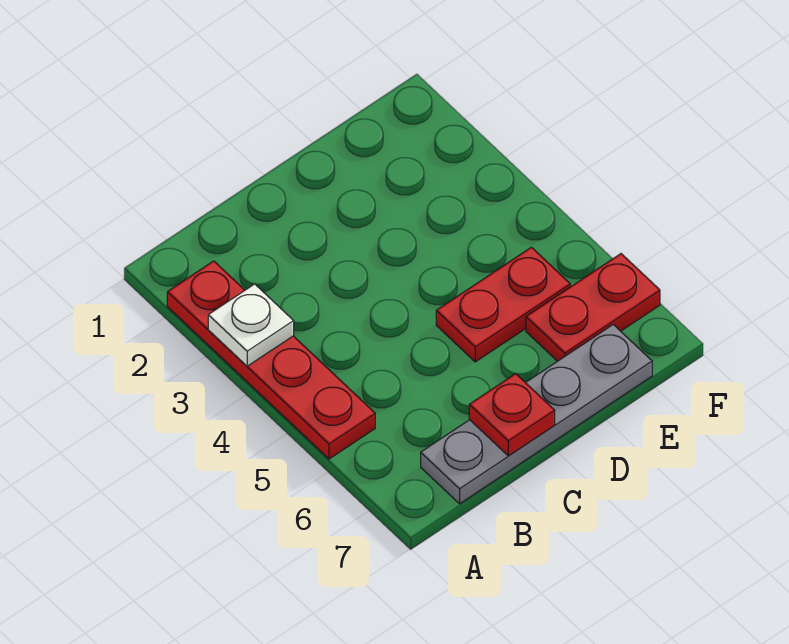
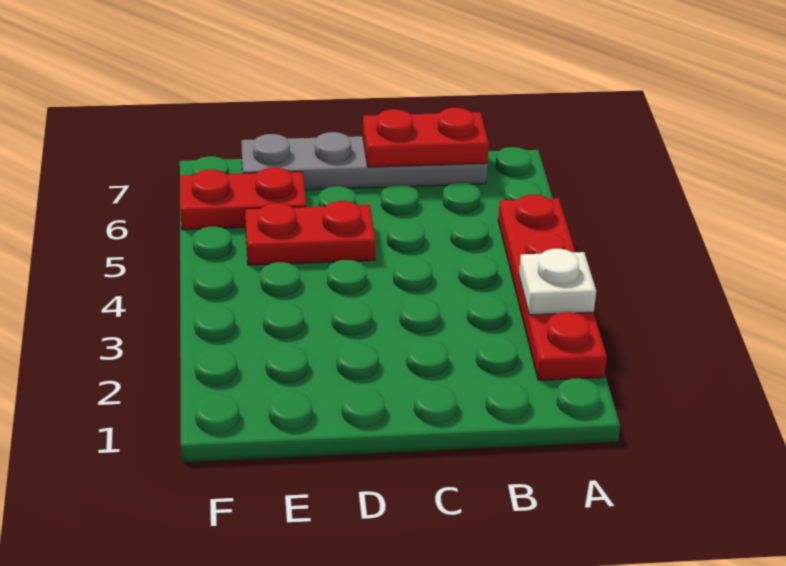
red 1x1 plate [469,374,555,456] -> red 1x2 plate [363,108,489,167]

